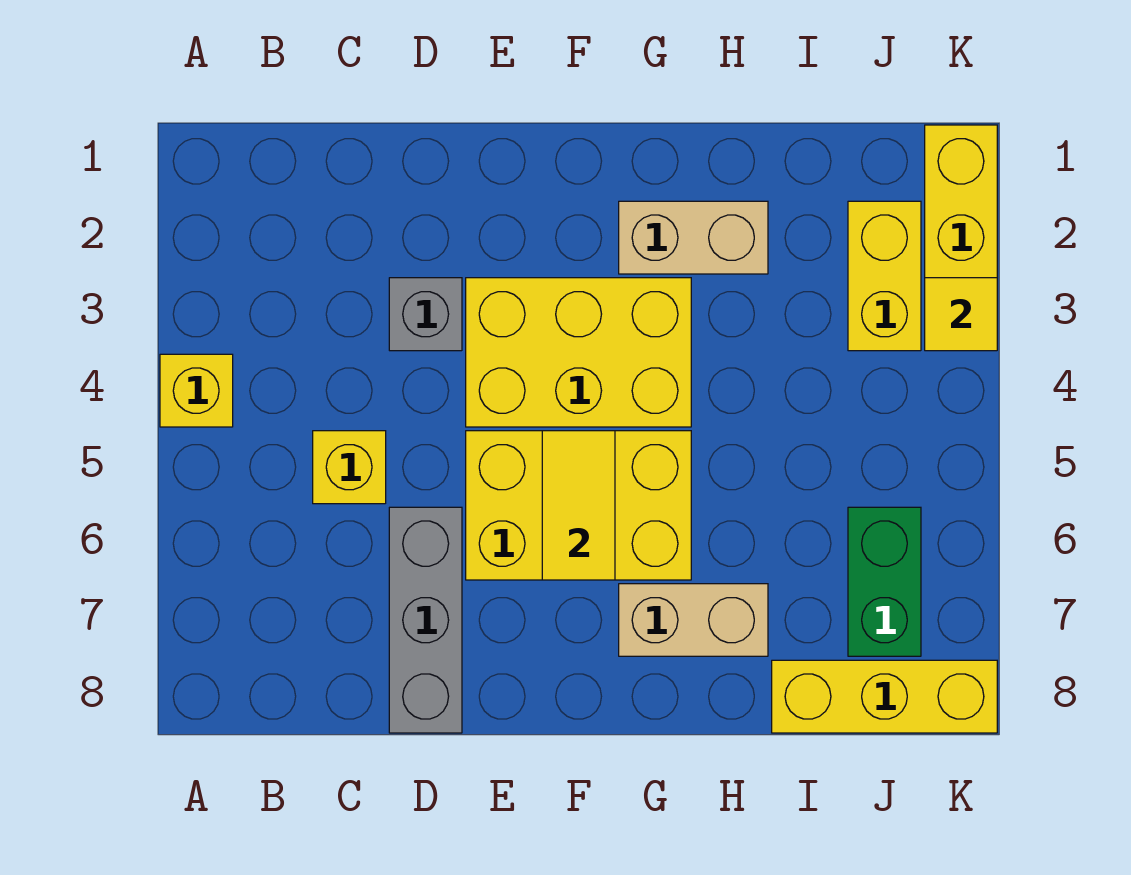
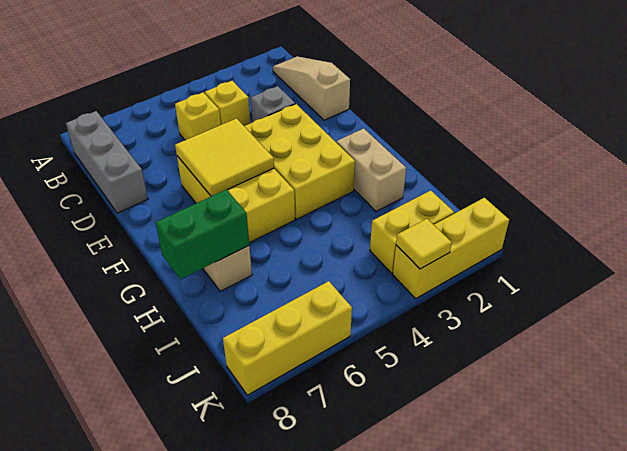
yellow 1x1 brick [160,354,233,427] -> yellow 1x1 brick moved to [205,81,250,126]
none -> tan 1x3 slope [273,56,350,120]
grey 1x3 brick [389,507,462,733] -> grey 1x3 brick turned to [66,111,148,213]
yellow 1x2 tile [542,431,615,580] -> yellow 2x2 tile [175,118,274,196]
yellow 1x3 brick [772,660,997,733] -> yellow 1x3 brick turned to [223,281,352,395]
green 1x2 brick [848,507,921,656] -> green 1x2 brick moved to [156,190,249,279]

